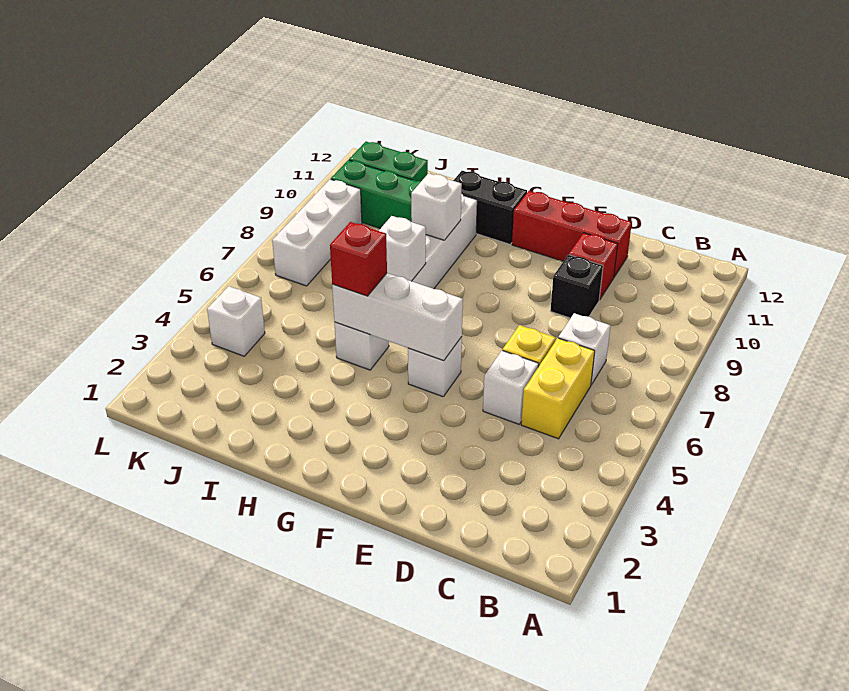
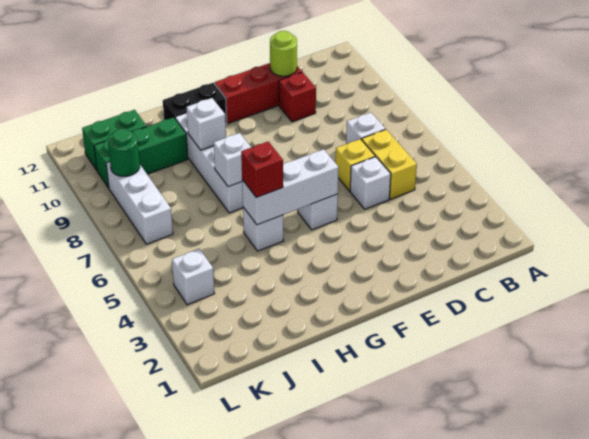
black 1x1 brick [550,255,603,318] -> none
none -> lime 1x1 round brick [270,31,297,76]
none -> green 1x1 round brick [108,129,140,176]

